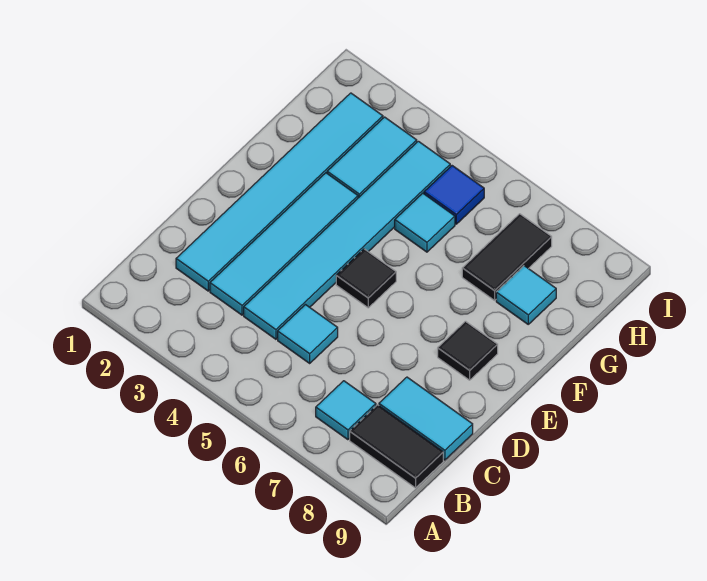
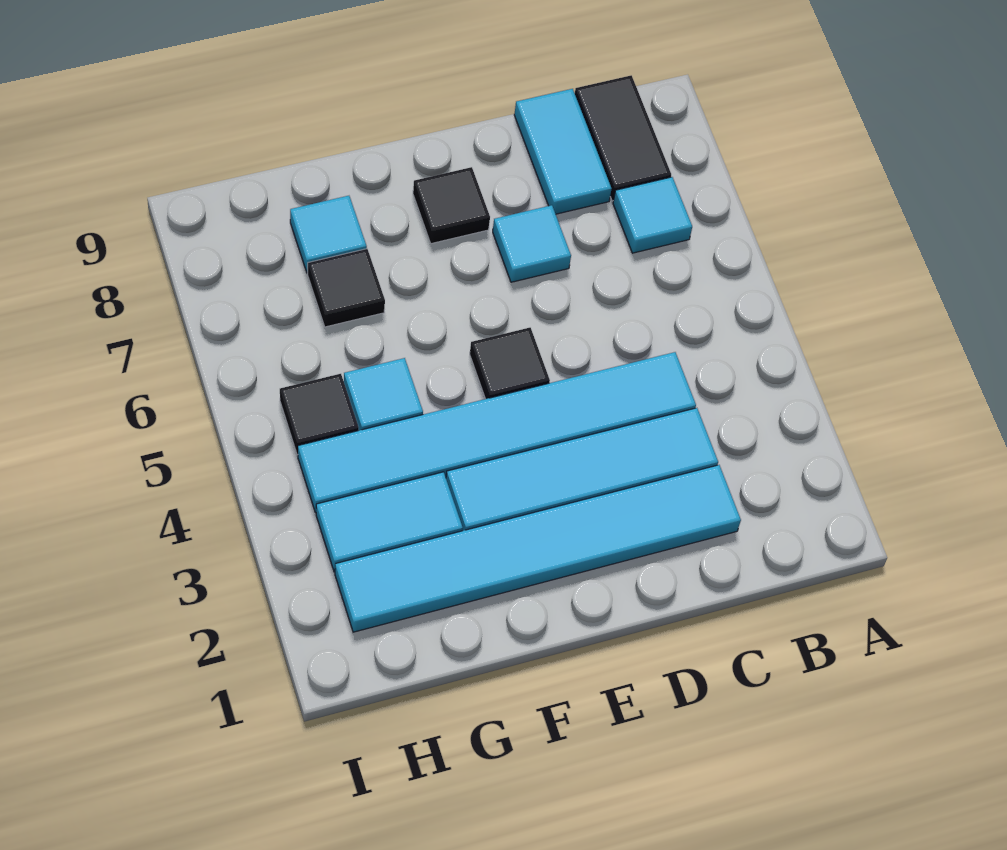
cyan 1x1 tile [278,305,338,363] -> cyan 1x1 tile moved to [493,205,571,282]
black 1x2 tile [462,214,552,300] -> black 1x1 tile [308,249,385,327]
blue 1x1 tile [424,166,484,224] -> black 1x1 tile [280,374,359,455]

